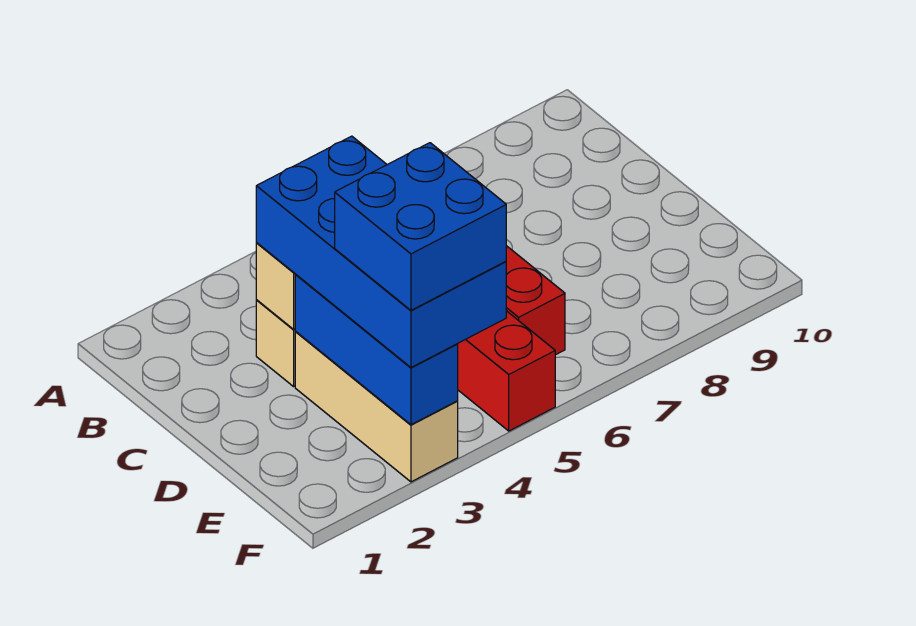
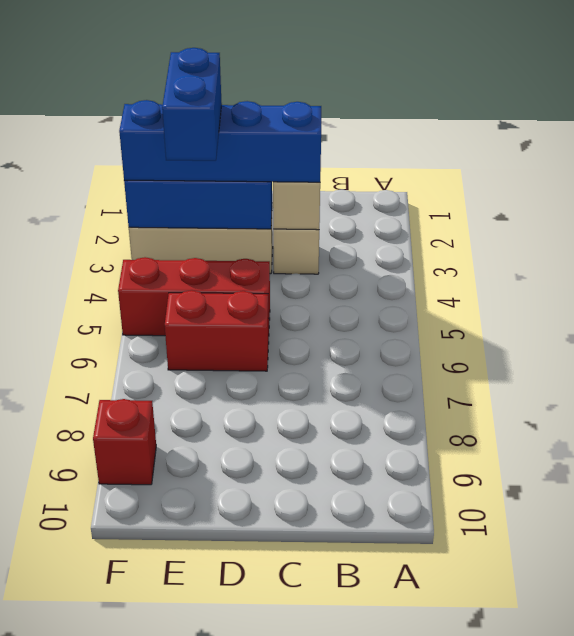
blue 2x4 brick [256,136,506,367] -> blue 1x4 brick [119,100,321,182]
blue 2x2 brick [335,143,506,310] -> blue 1x2 brick [162,48,222,161]
none -> red 1x1 brick [93,399,156,485]

